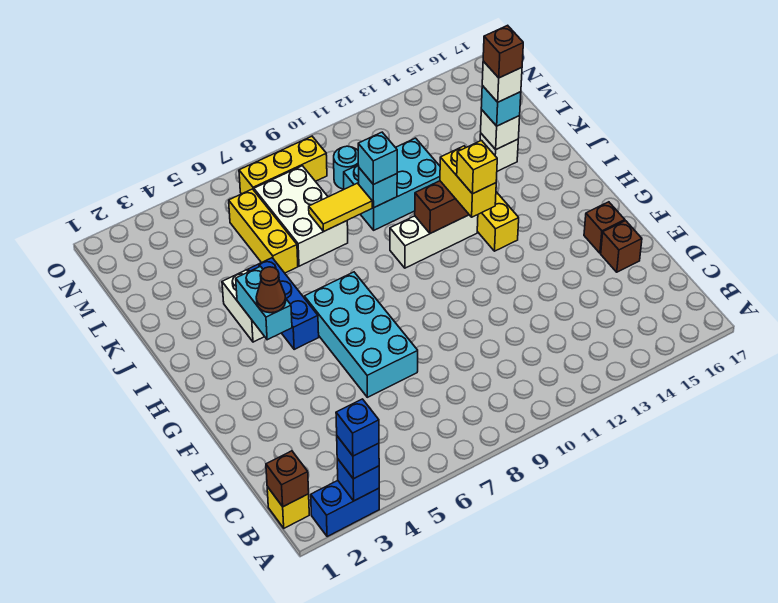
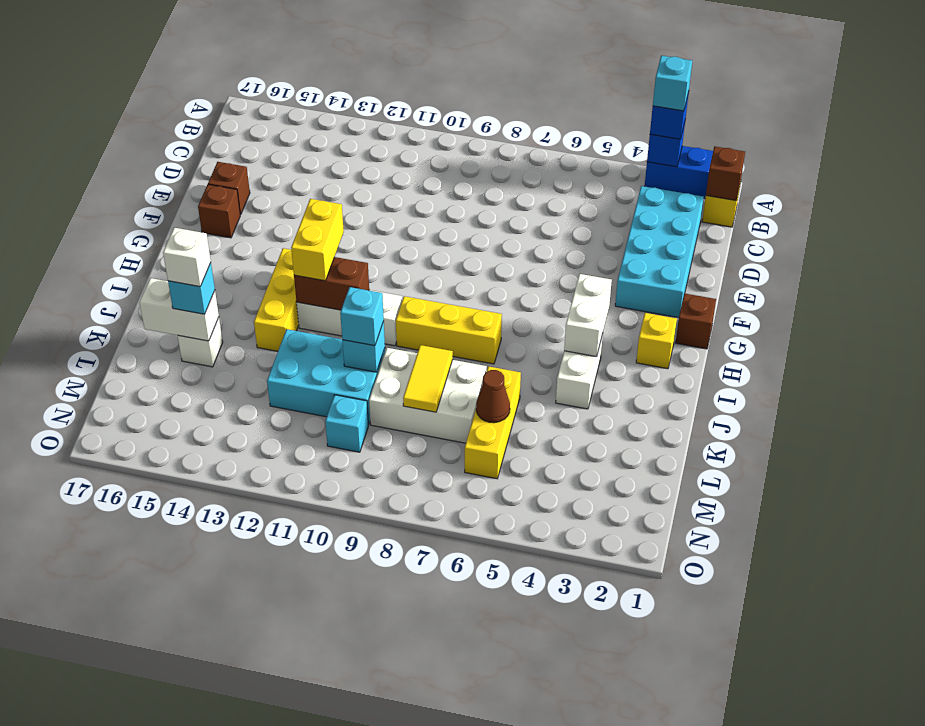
blue 1x1 brick [336,399,379,456] -> cyan 1x1 brick [653,56,692,111]
cyan 2x4 brick [304,272,418,397] -> cyan 2x4 brick moved to [615,186,704,318]
cyan 1x2 brick [236,266,292,340] -> white 1x2 brick [564,274,612,357]
brown 1x1 cone [256,267,286,313] -> brown 1x1 cone moved to [476,370,510,423]
blue 1x3 brick [248,258,319,349] -> none
yellow 1x1 brick [457,141,497,194] -> yellow 1x1 brick moved to [636,313,677,369]
white 2x3 brick [254,166,348,266] -> white 2x3 brick turned to [369,348,487,443]
yellow 1x2 tile [309,183,372,231] -> yellow 1x2 tile turned to [403,345,453,412]
white 1x1 brick [481,110,520,149] -> white 1x2 brick [140,278,219,341]
brown 1x1 brick [483,25,523,78] -> brown 1x1 brick moved to [676,293,716,349]
cyan 1x1 round brick [334,146,358,189] -> cyan 1x1 brick [325,395,369,452]
yellow 1x3 brick [239,136,327,194] -> yellow 1x3 brick moved to [396,296,502,364]

